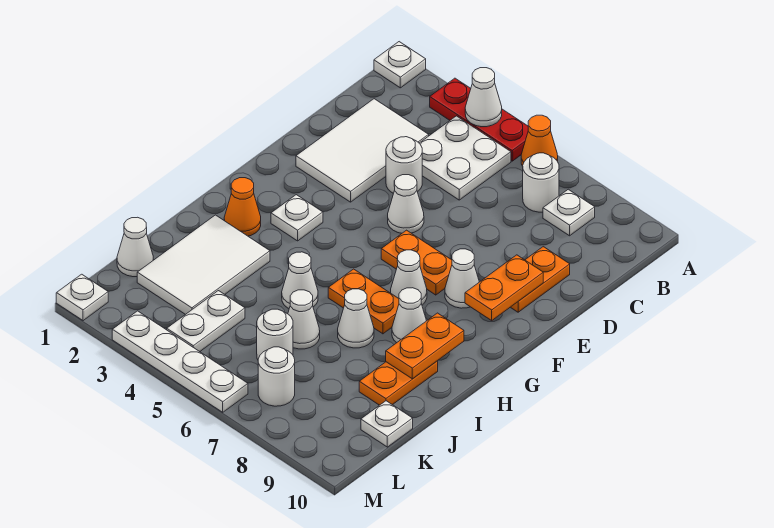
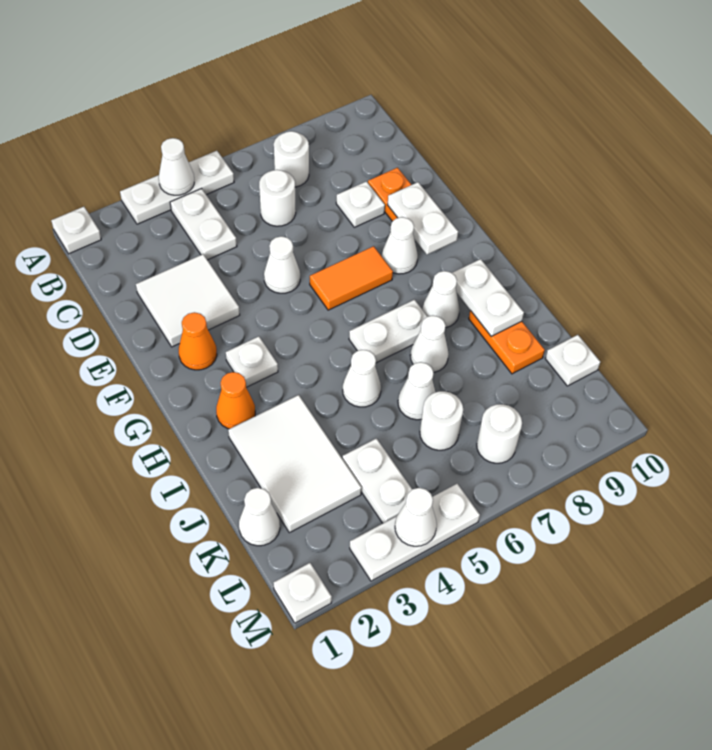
red 1x3 plate [430,78,528,161] -> white 1x3 plate [120,151,234,224]
orange 1x1 cone [521,115,558,166] -> orange 1x1 cone moved to [179,312,217,370]
white 2x2 plate [419,116,511,200] -> white 1x2 plate [170,189,237,260]
white 1x1 plate [543,189,595,236] -> white 1x1 plate moved to [336,181,385,227]
white 2x3 tile [296,99,429,202] -> white 2x2 tile [136,254,240,347]
white 1x1 round brick [386,137,422,193] -> white 1x1 round brick moved to [259,170,296,226]
orange 1x2 plate [465,255,543,320] -> white 1x2 plate [388,182,458,255]
orange 1x2 plate [381,230,452,295] -> orange 1x2 tile [310,246,393,310]
white 1x1 cone [391,250,427,305] -> white 1x1 cone moved to [395,488,437,546]
orange 1x2 plate [328,269,399,334] -> white 1x2 plate [349,300,428,363]
orange 1x2 plate [386,313,464,379] -> white 1x2 plate [452,259,524,336]
white 1x4 plate [112,311,248,412] -> white 1x3 plate [350,484,480,581]

